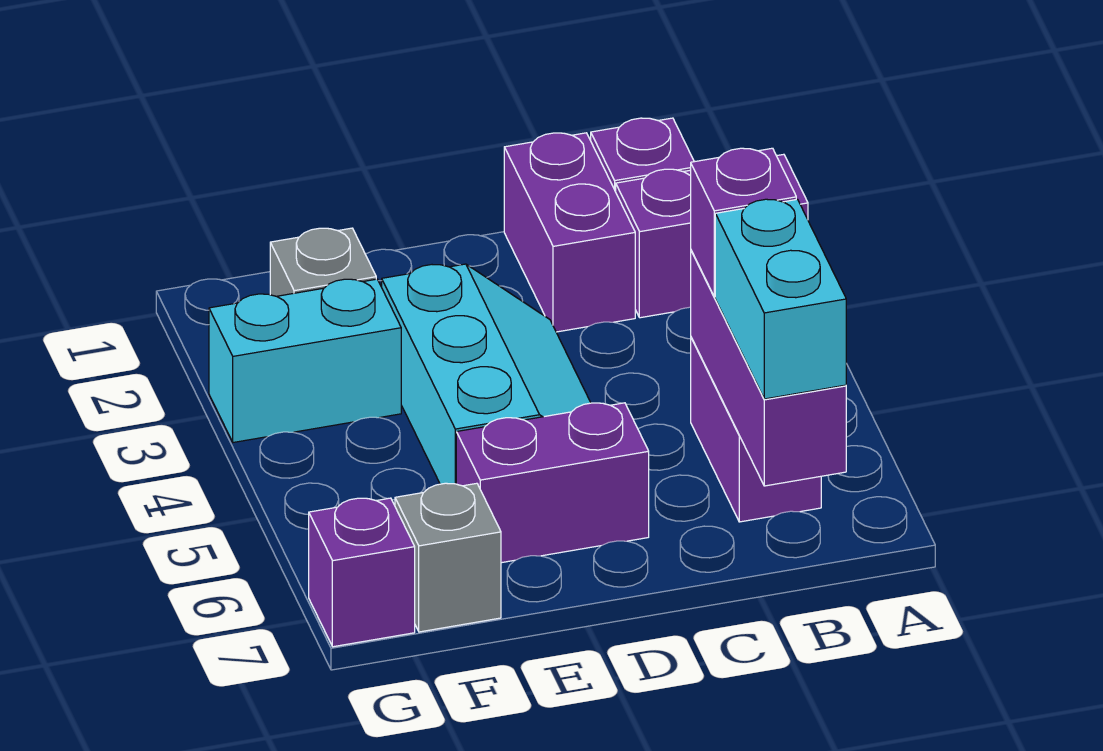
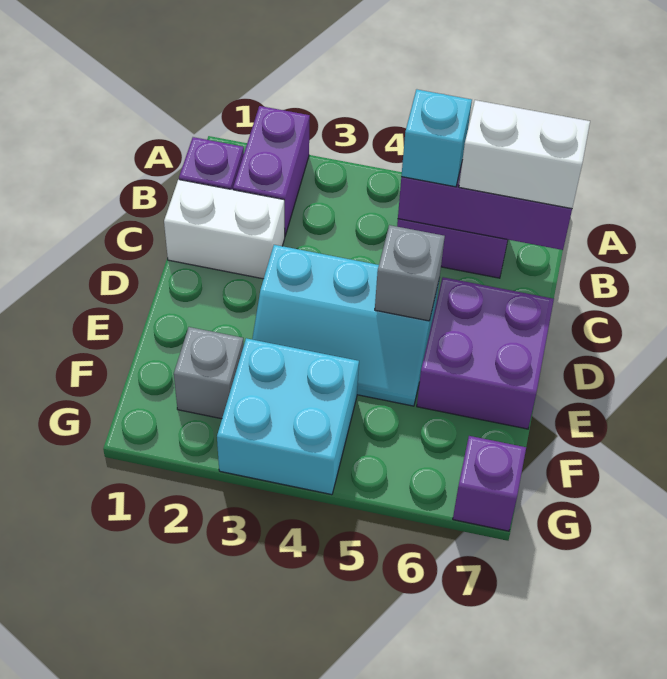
purple 1x1 brick [691,148,796,297] -> cyan 1x1 brick [401,89,472,187]
cyan 1x2 brick [715,199,846,399] -> white 1x2 brick [459,100,590,209]
purple 1x2 brick [504,133,635,332] -> white 1x2 brick [164,179,285,279]
cyan 2x3 slope [382,264,591,484] -> cyan 2x3 slope turned to [252,245,439,406]
purple 1x2 brick [456,403,649,563] -> purple 2x2 brick [417,277,554,429]
cyan 1x2 brick [209,279,401,442] -> cyan 2x2 brick [217,338,359,495]
grey 1x1 brick [395,483,501,632] -> grey 1x1 brick moved to [375,225,445,321]

